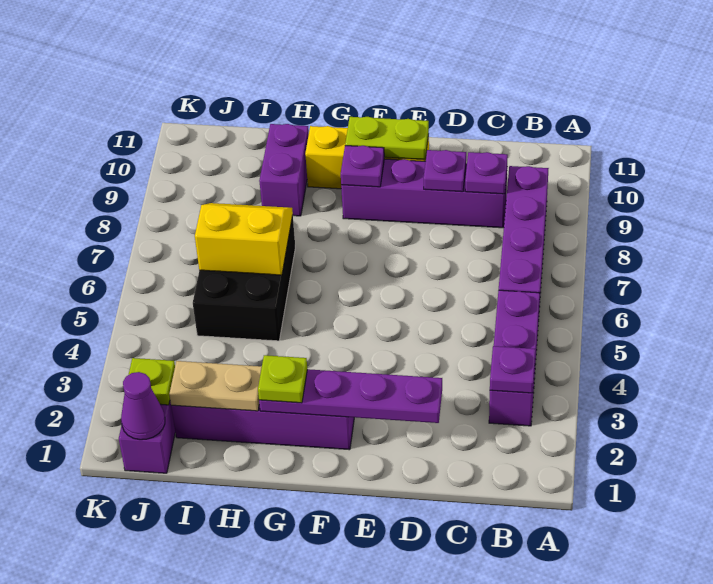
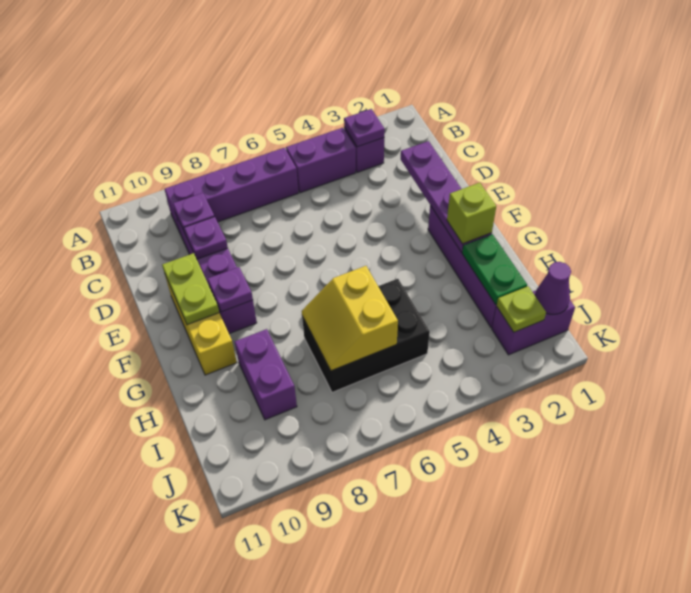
lime 1x1 plate [258,355,307,403] -> lime 1x1 brick [447,183,496,244]
tan 1x2 plate [169,361,262,411] -> green 1x2 plate [462,234,527,305]
purple 1x2 brick [259,124,309,216] -> purple 1x2 brick turned to [235,329,297,420]

